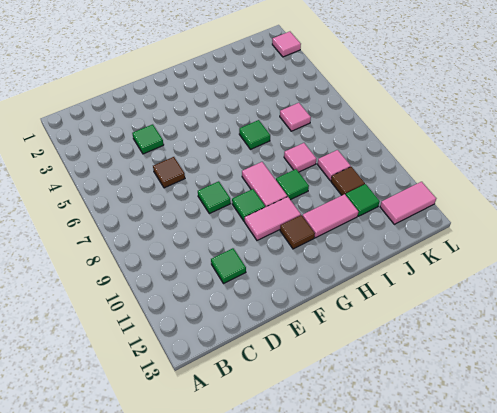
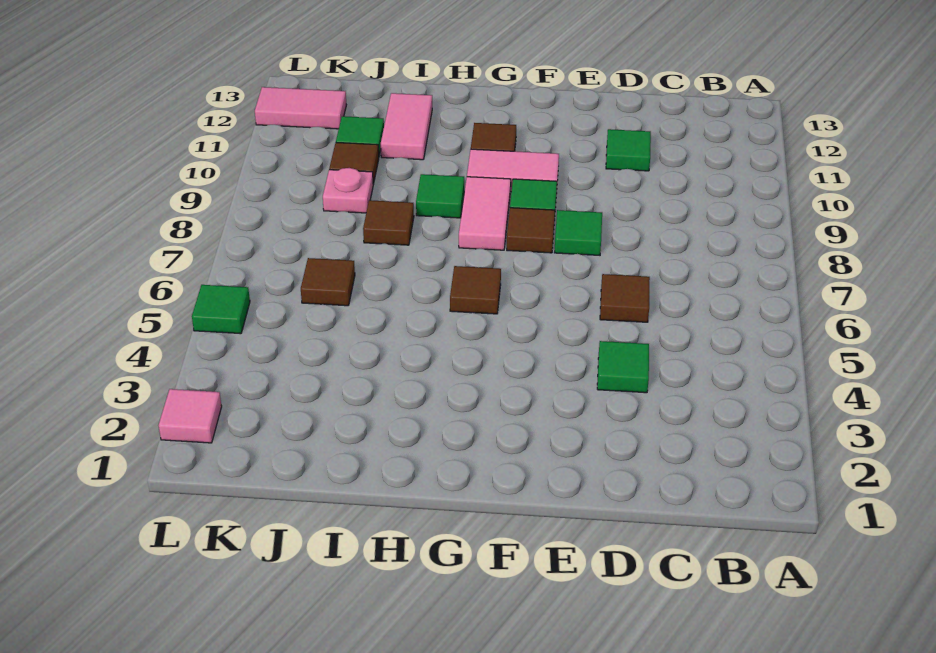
none -> brown 1x1 tile [507,208,555,253]
none -> brown 1x1 tile [450,266,501,314]
green 1x1 tile [239,120,270,149] -> green 1x1 tile moved to [192,285,250,334]
pink 1x2 tile [303,194,358,238] -> pink 1x2 tile turned to [381,93,432,160]
pink 1x1 tile [284,143,316,172] -> brown 1x1 tile [363,200,414,245]
pink 1x1 tile [280,103,311,131] -> brown 1x1 tile [301,258,355,306]
pink 1x1 tile [317,150,351,181] -> pink 1x1 plate [323,168,373,213]

